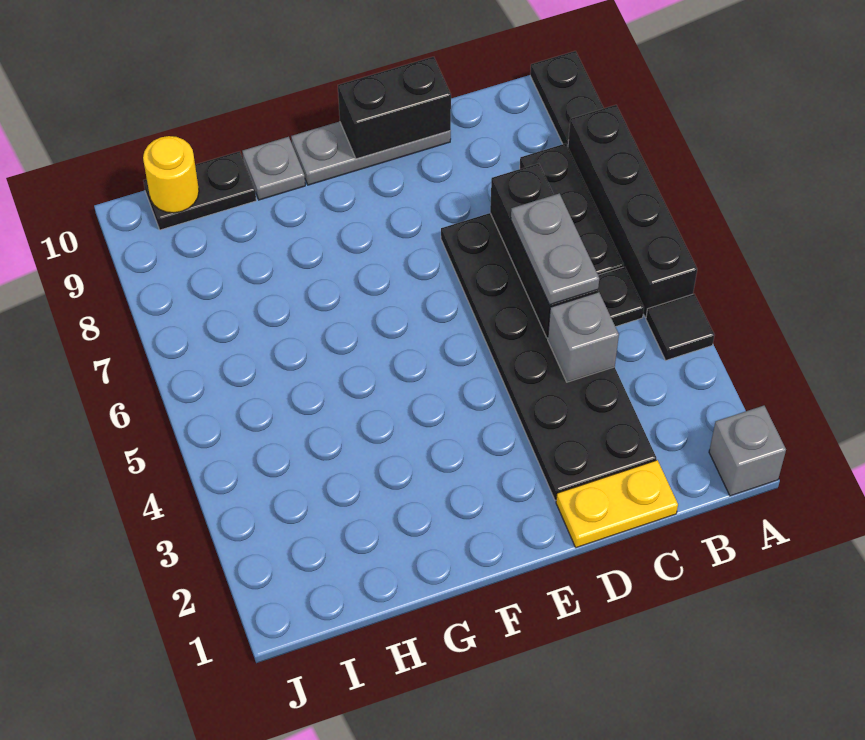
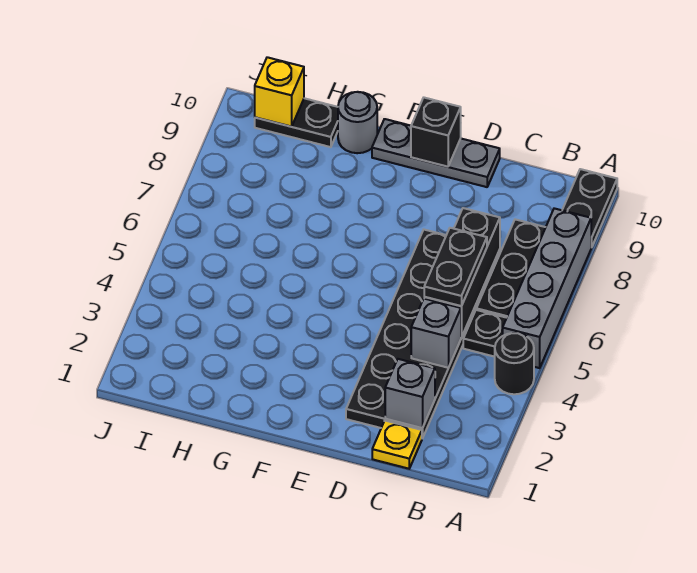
grey 1x1 brick [709,406,786,496] -> grey 1x1 brick moved to [385,359,435,428]
black 1x1 tile [646,294,715,360] -> black 1x1 round brick [495,333,534,394]
black 1x4 brick [568,105,697,317] -> grey 1x4 brick [503,208,592,368]
yellow 1x2 plate [556,460,678,548] -> yellow 1x1 plate [372,421,422,469]
grey 1x2 plate [511,193,599,305] -> black 1x2 plate [424,228,487,306]
black 1x2 brick [338,57,451,159] -> black 1x1 brick [411,98,461,167]
grey 1x1 plate [242,137,305,200] -> grey 1x1 round brick [338,92,377,153]
yellow 1x1 round brick [143,136,199,213] -> yellow 1x1 brick [255,57,304,127]

